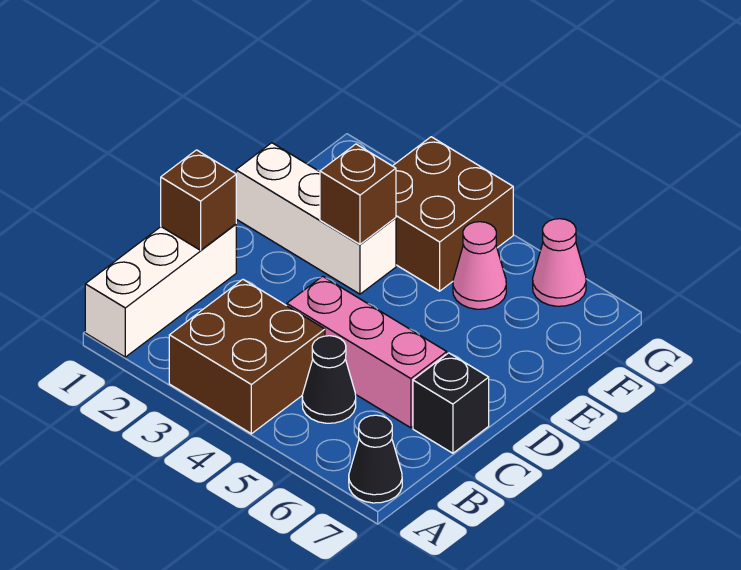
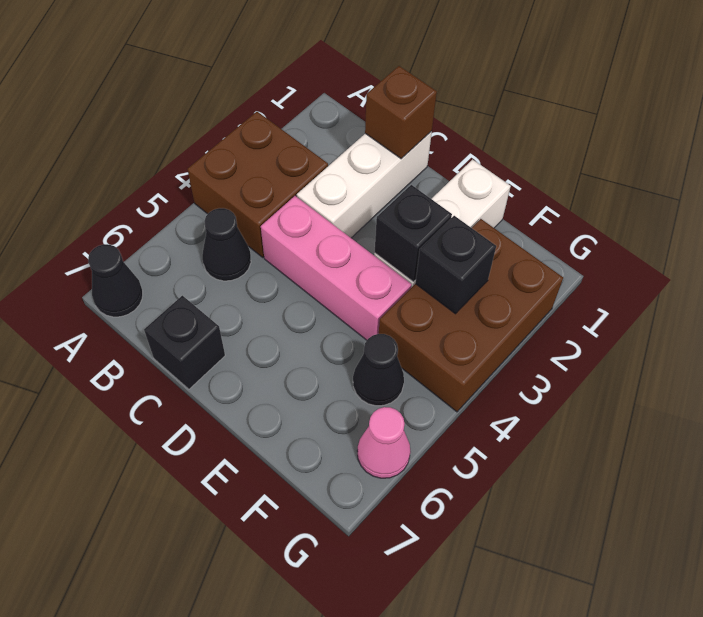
white 1x3 brick [85,224,236,357] -> white 1x3 brick turned to [297,131,432,238]
pink 1x3 brick [287,276,447,428] -> pink 1x3 brick turned to [261,196,412,340]
brown 1x1 brick [320,144,396,244] -> black 1x1 brick [375,185,452,282]
brown 2x2 brick [393,137,513,291] -> brown 2x3 brick [379,219,563,412]
none -> black 1x1 brick [415,216,496,314]
pink 1x1 cone [453,222,506,309] -> black 1x1 cone [353,334,404,406]

